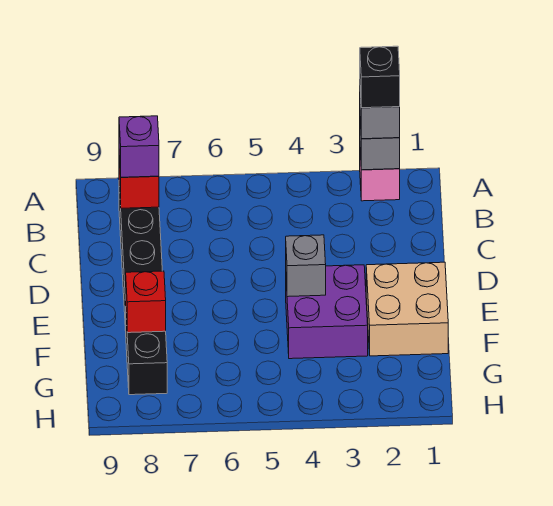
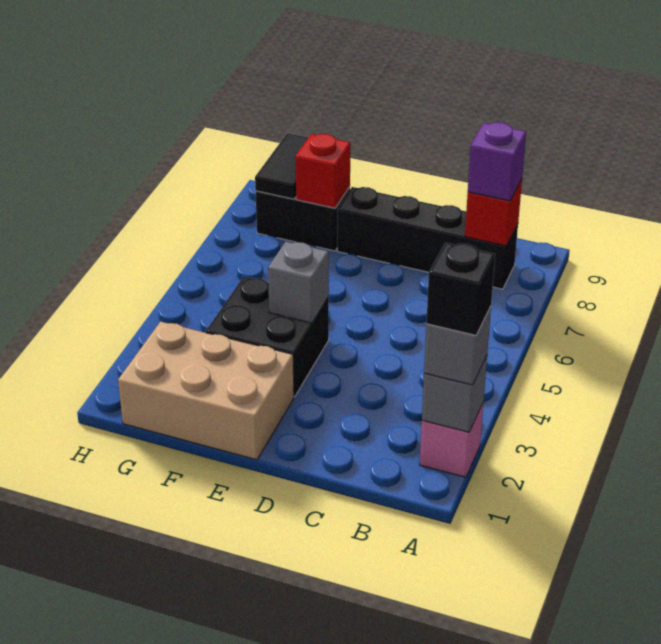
tan 2x2 brick [366,262,448,356] -> tan 2x3 brick [118,322,294,460]
purple 2x2 brick [286,265,368,359] -> black 2x2 brick [206,277,329,397]
none -> black 1x2 tile [255,133,308,199]

